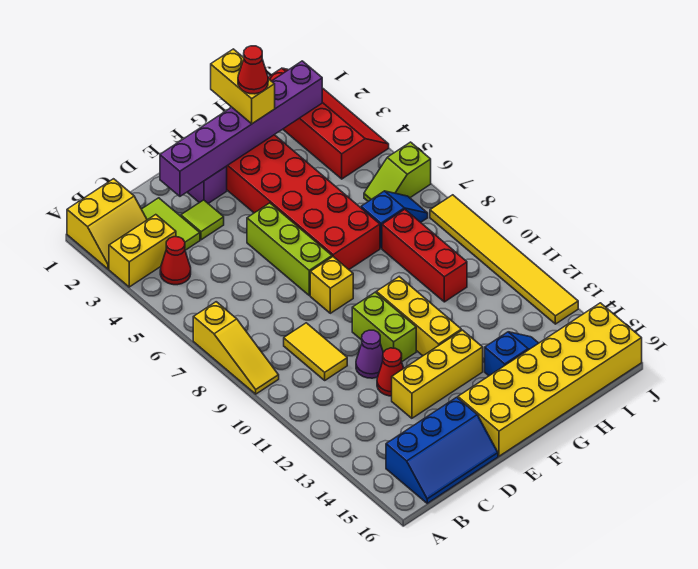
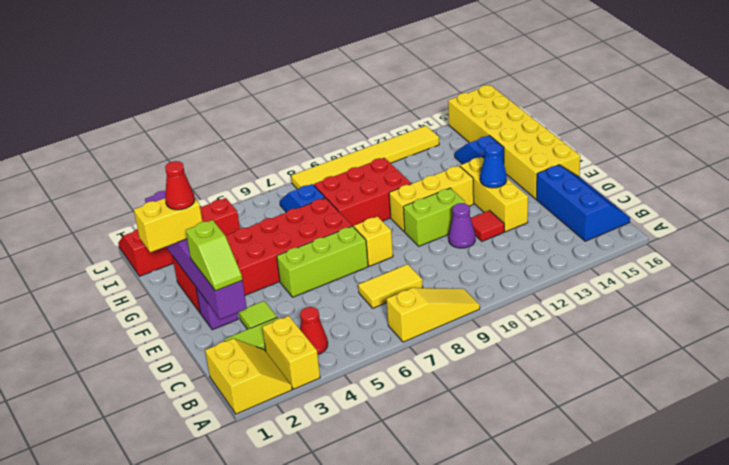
yellow 1x2 tile [284,323,347,380] -> yellow 1x2 tile moved to [358,264,423,308]
red 1x1 cone [377,348,404,396] -> red 1x1 tile [471,210,504,241]
none -> blue 1x1 cone [480,143,507,188]
red 1x3 brick [382,209,467,302] -> red 2x3 brick [314,158,411,227]
lime 1x2 slope [364,142,431,201] -> lime 1x2 slope moved to [186,220,242,291]

